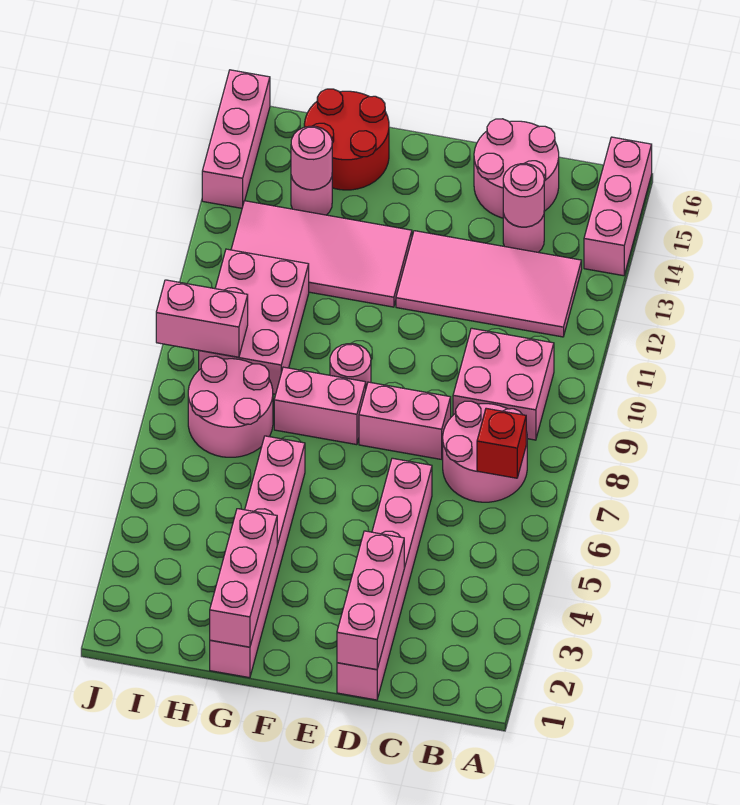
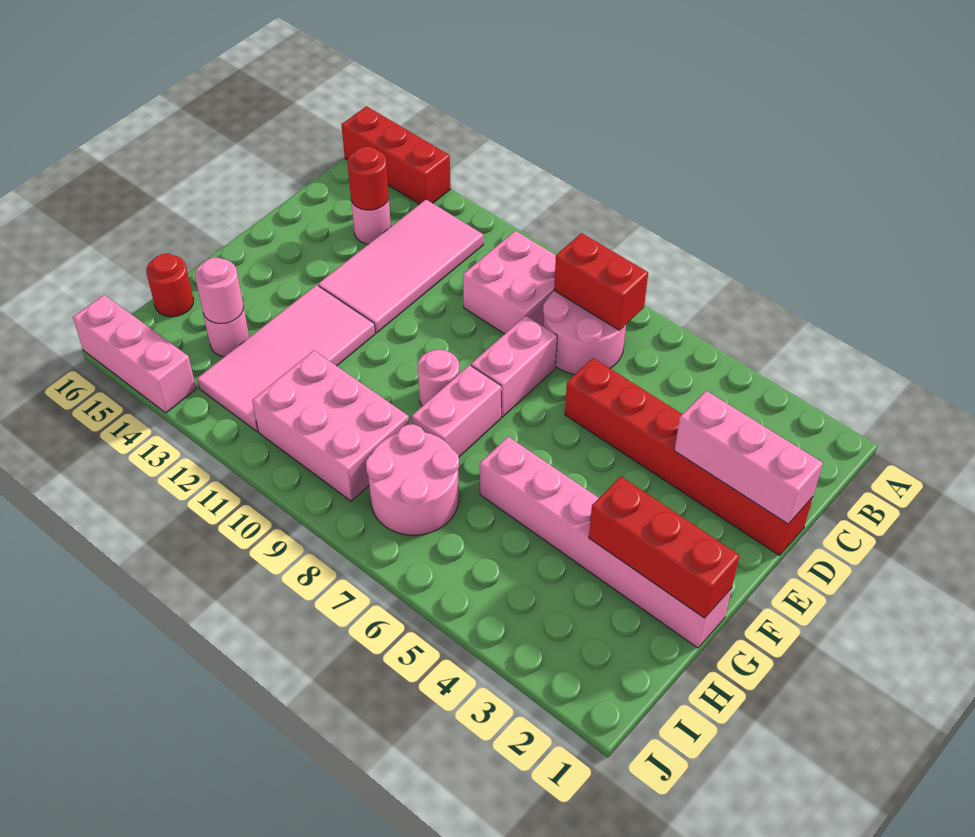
pink 1x3 brick [584,137,652,276] -> red 1x3 brick [342,106,451,204]
red 1x1 brick [477,408,526,478] -> red 1x2 brick [554,233,648,330]
pink 1x1 round brick [503,164,544,227] -> red 1x1 round brick [348,146,389,210]
pink 2x2 round brick [474,119,559,218] -> none
pink 1x6 brick [337,458,432,700] -> red 1x6 brick [565,358,813,555]
pink 1x3 brick [210,509,277,647] -> red 1x3 brick [589,476,740,618]
red 2x2 round brick [304,89,389,190] -> red 1x1 round brick [146,254,194,317]
pink 1x2 brick [156,280,248,357] -> none

